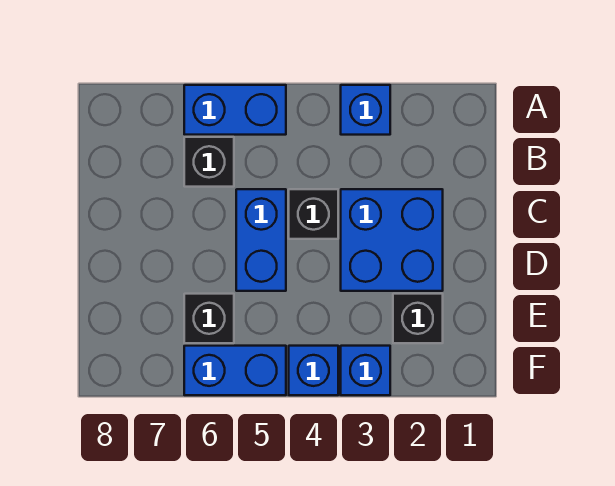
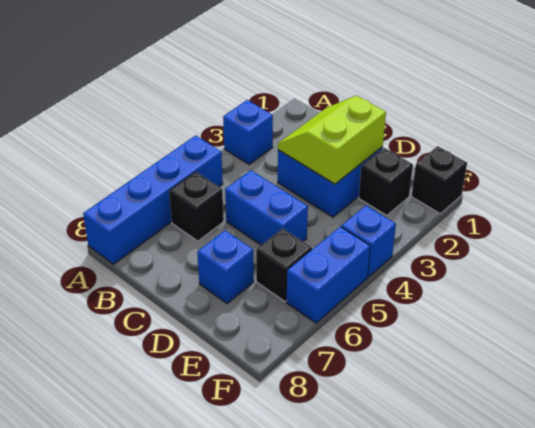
blue 1x2 brick [184,85,286,135] -> blue 1x4 brick [83,135,223,264]
none -> lime 2x2 slope [278,96,386,184]
black 1x1 brick [289,189,338,239] -> black 1x1 brick moved to [412,146,467,214]
blue 1x1 brick [341,346,390,395] -> blue 1x1 brick moved to [197,230,254,303]

